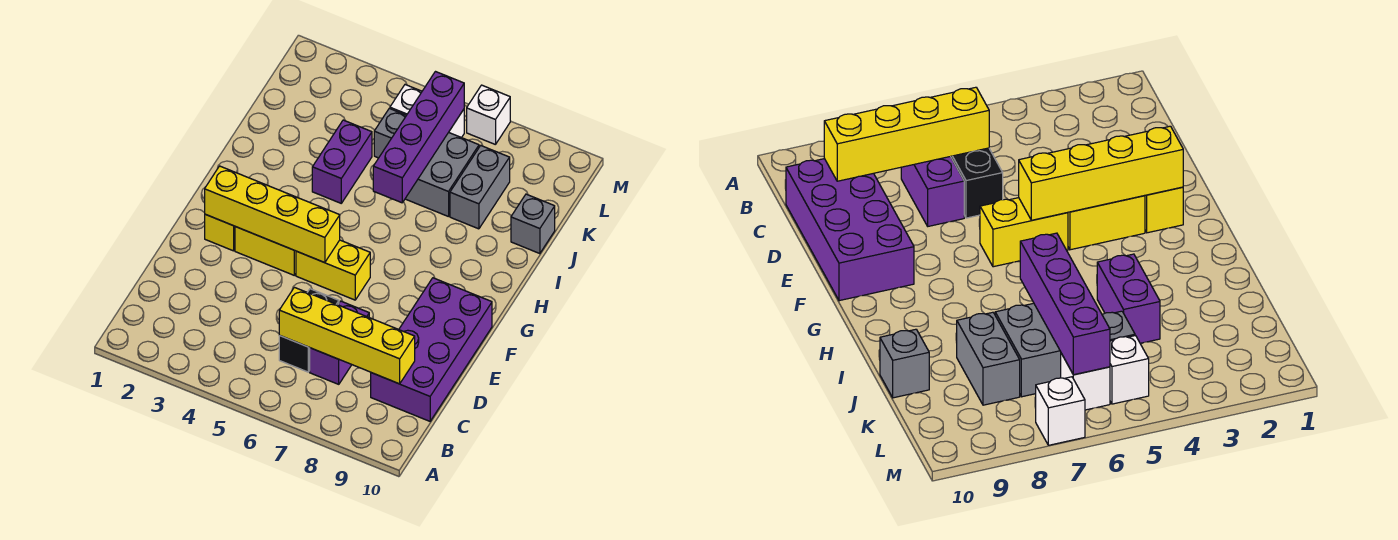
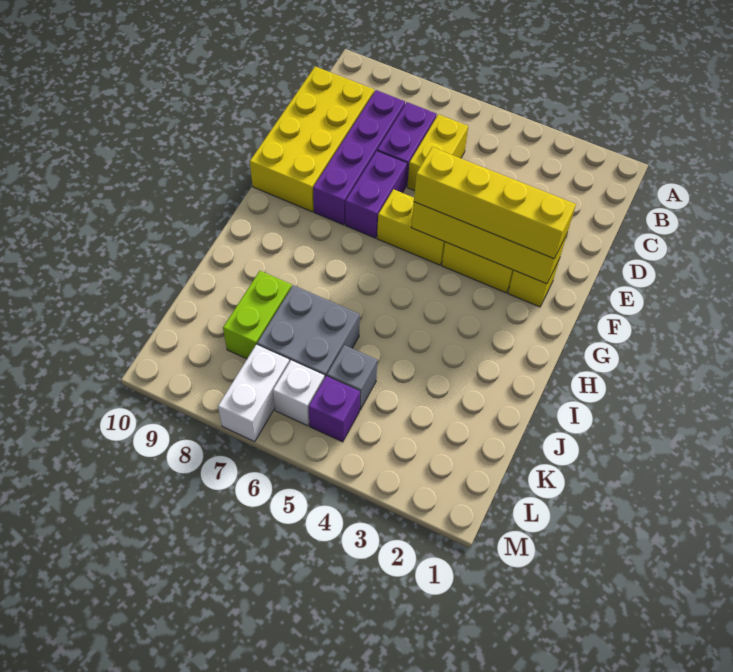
black 1x2 brick [279,289,339,372] -> yellow 1x2 brick [407,114,468,191]
yellow 1x4 brick [279,287,415,384] -> yellow 1x4 brick moved to [414,147,576,259]
purple 2x4 brick [371,278,492,421] -> yellow 2x4 brick [250,66,374,212]
purple 1x2 brick [312,120,372,203] -> purple 1x2 brick moved to [345,151,407,238]
purple 1x4 brick [373,72,464,203] -> purple 1x4 brick moved to [313,90,405,225]
grey 1x2 brick [450,146,510,229] -> lime 1x2 brick [223,271,292,359]
grey 1x1 brick [511,194,555,254] -> none
white 1x1 brick [390,85,422,115] -> purple 1x1 brick [308,376,360,442]
white 1x1 brick [467,85,510,145] -> white 1x2 brick [218,345,289,442]

